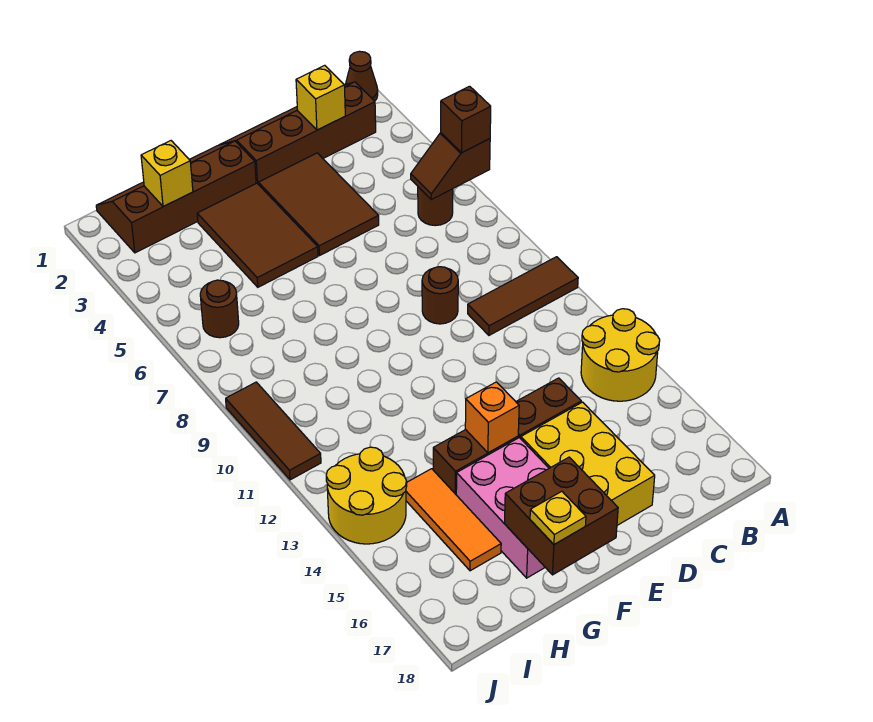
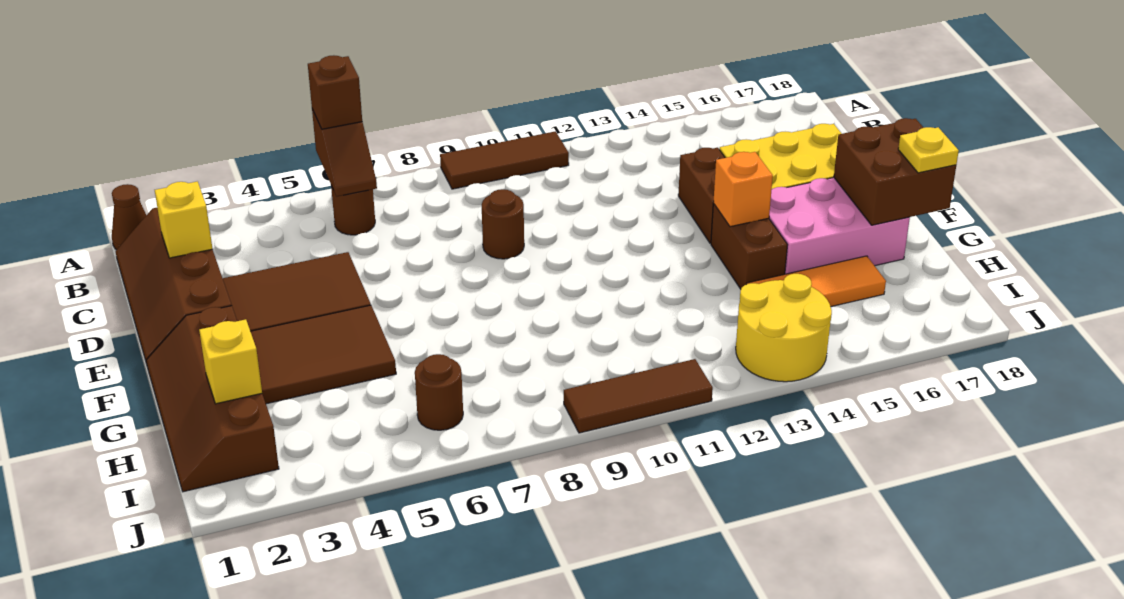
brown 1x3 tile [468,257,578,335] -> brown 1x3 tile turned to [440,131,569,189]
yellow 2x2 round brick [581,309,660,401] -> none

